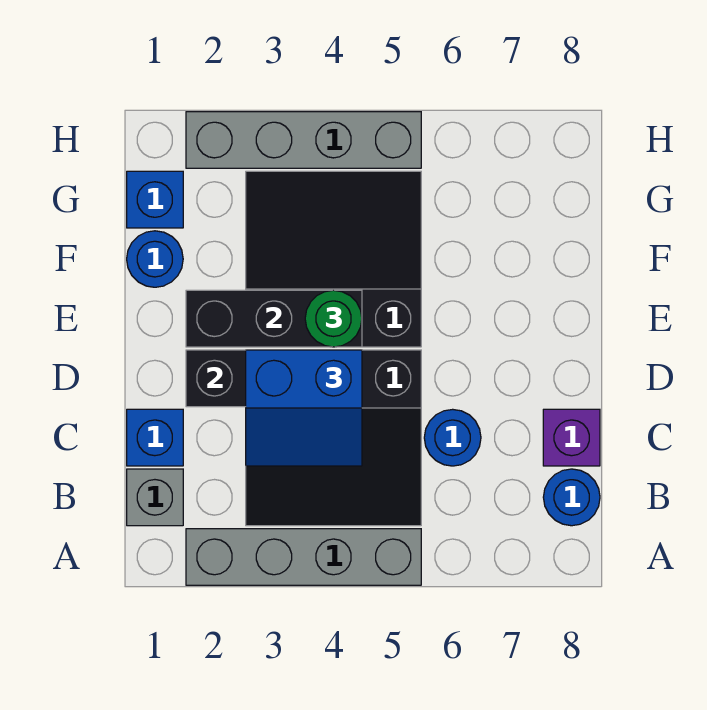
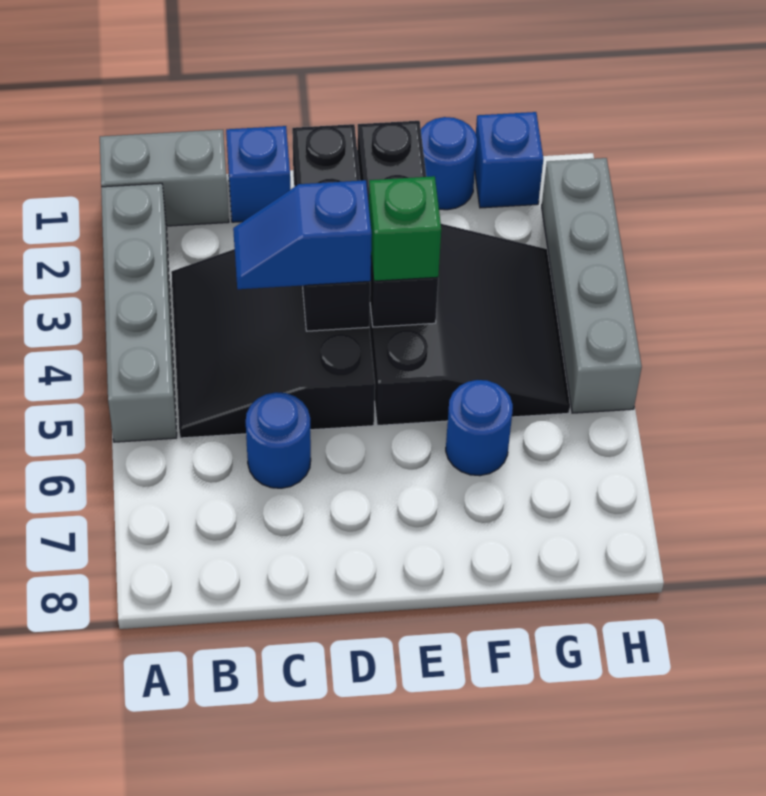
grey 1x1 brick [127,469,183,526] -> grey 1x2 brick [100,130,229,226]
blue 1x1 round brick [543,469,600,526] -> blue 1x1 round brick moved to [446,380,513,476]
blue 2x2 slope [246,350,362,466] -> blue 1x2 slope [233,180,372,289]
purple 1x1 brick [543,409,600,466] -> none
green 1x1 round brick [305,290,362,347] -> green 1x1 brick [369,176,441,281]

